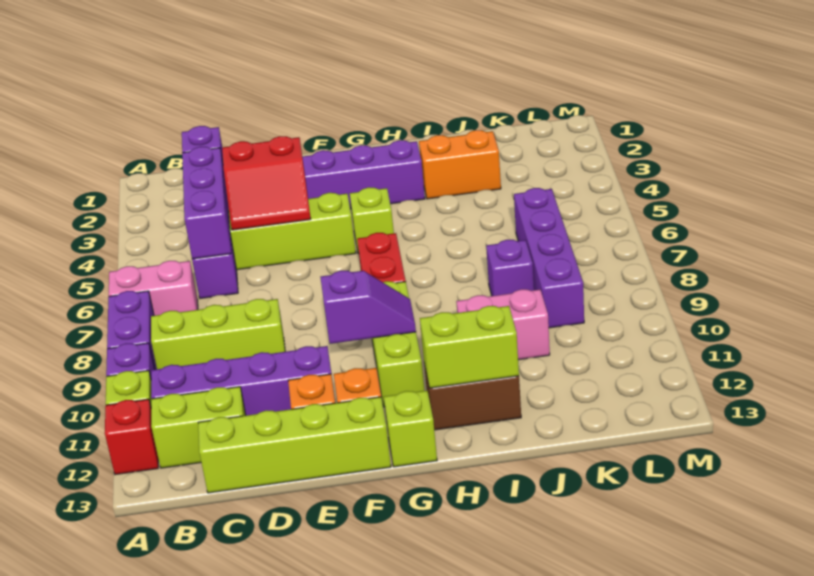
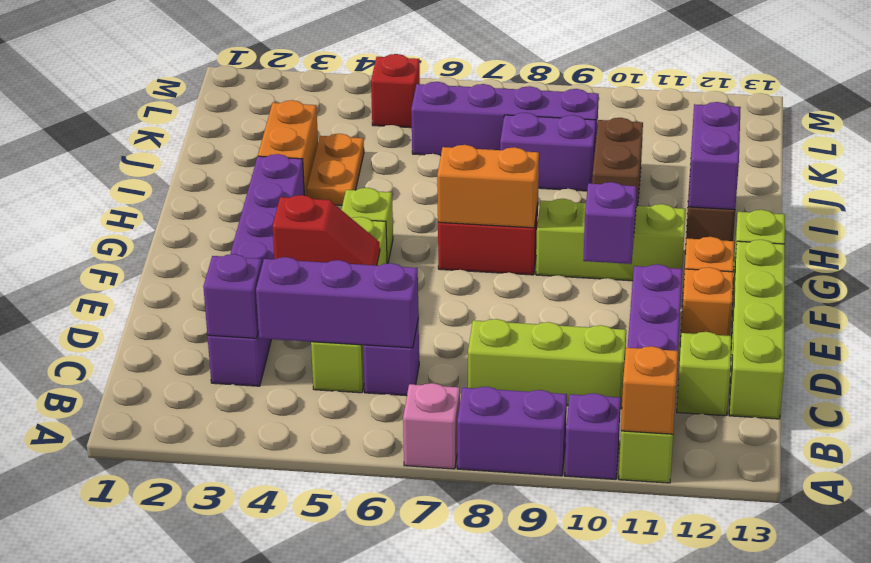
pink 1x2 brick [109,261,198,316] -> pink 1x1 brick [403,383,460,469]
none -> orange 1x1 brick [621,346,678,434]
red 1x1 brick [105,399,158,475] -> red 1x1 brick moved to [371,54,420,128]
lime 1x3 brick [151,299,285,369] -> lime 1x3 brick turned to [468,319,626,409]
lime 1x2 brick [151,387,246,468] -> lime 1x1 brick [677,332,731,416]
red 2x2 slope [222,136,311,230] -> red 1x2 slope [273,195,380,265]
none -> orange 1x2 brick [437,145,539,228]
lime 1x2 brick [420,306,519,388] -> purple 1x2 brick [688,102,741,210]
none -> orange 1x2 plate [307,134,364,205]
pink 1x2 brick [456,289,550,360] -> brown 1x2 brick [592,118,643,206]
purple 1x1 brick [486,240,534,296] -> purple 1x2 brick [500,113,596,191]

